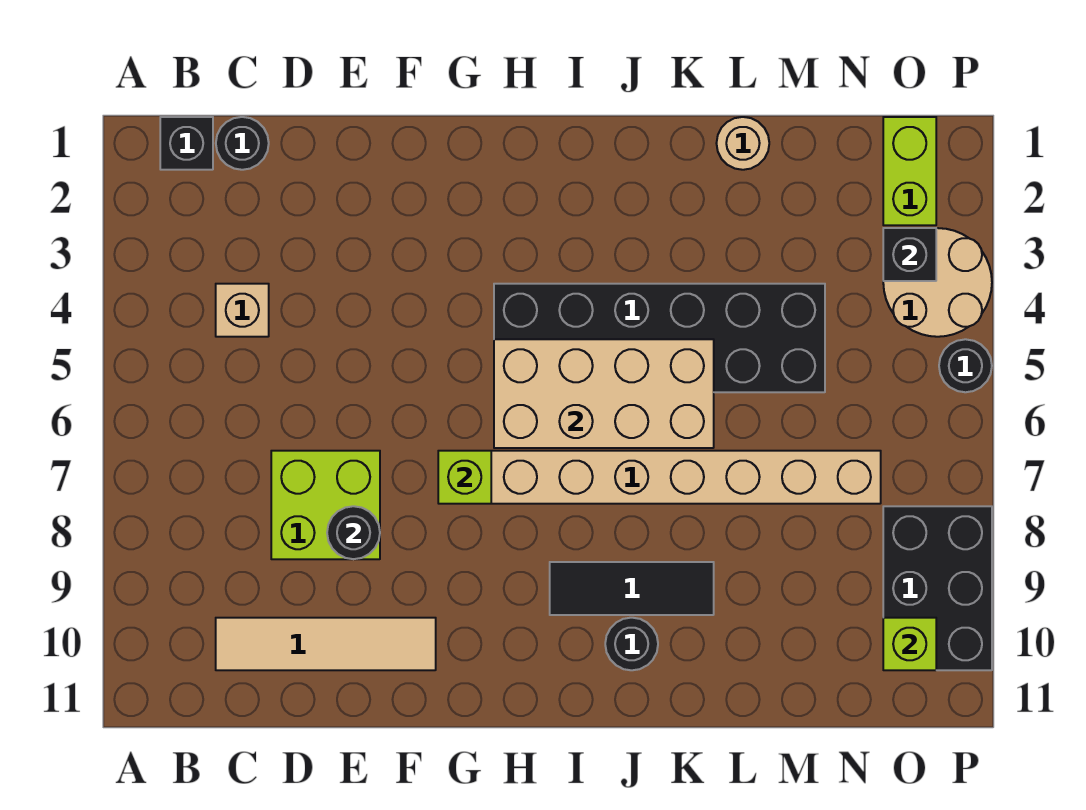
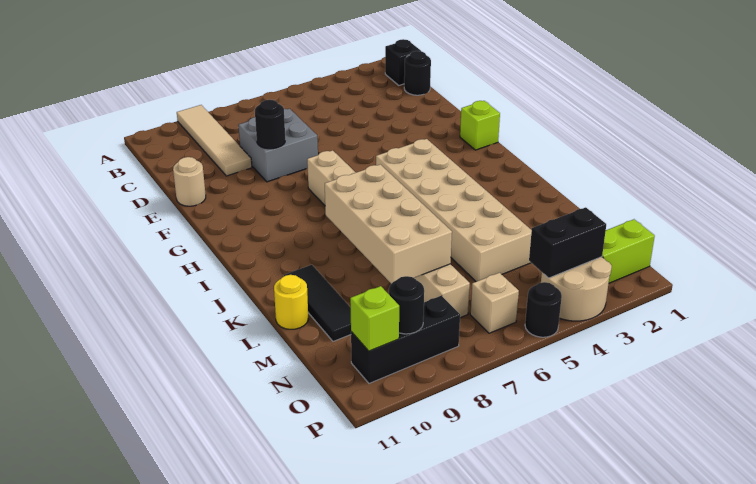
tan 1x1 brick [216,284,269,337] -> tan 1x1 brick moved to [470,273,519,333]
tan 1x4 tile [216,618,436,670] -> tan 1x4 tile moved to [177,105,252,176]
lime 2x2 brick [271,451,380,559] -> grey 2x2 brick [238,109,318,182]
lime 1x1 brick [438,451,491,504] -> lime 1x1 brick moved to [460,101,500,150]
black 2x6 brick [494,284,825,392] -> tan 2x6 brick [376,139,532,282]
tan 2x4 brick [494,339,714,448] -> tan 2x4 brick moved to [325,164,452,284]
black 1x3 tile [550,562,714,615] -> black 1x3 tile moved to [284,265,351,341]
black 1x1 round brick [605,618,658,670] -> black 1x1 round brick moved to [389,276,424,334]
tan 1x1 round brick [716,117,769,170] -> tan 1x1 round brick moved to [173,157,206,206]
none -> yellow 1x1 round brick [274,275,309,329]
black 1x1 brick [883,228,936,281] -> black 1x2 brick [529,207,606,278]
black 2x3 brick [883,506,992,670] -> black 1x3 brick [351,296,460,383]

